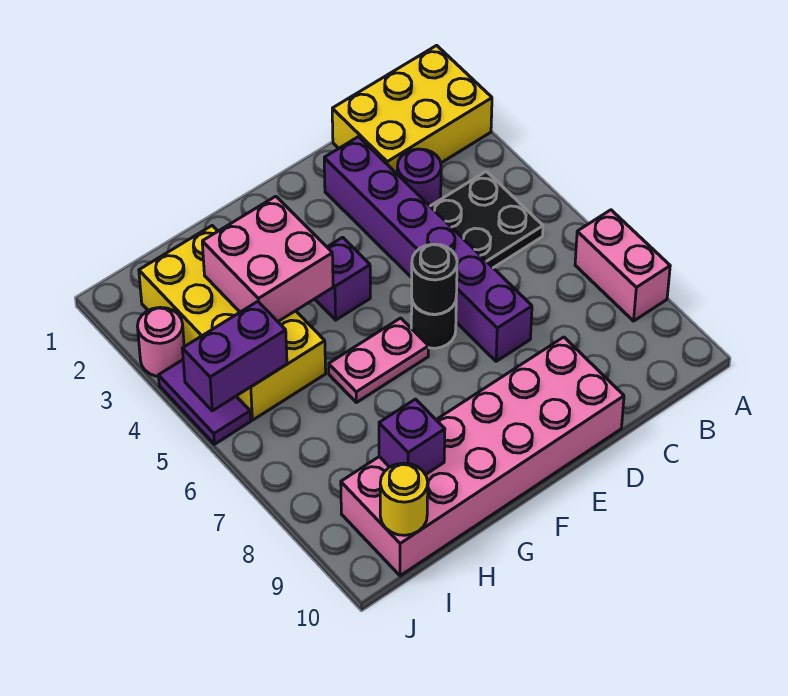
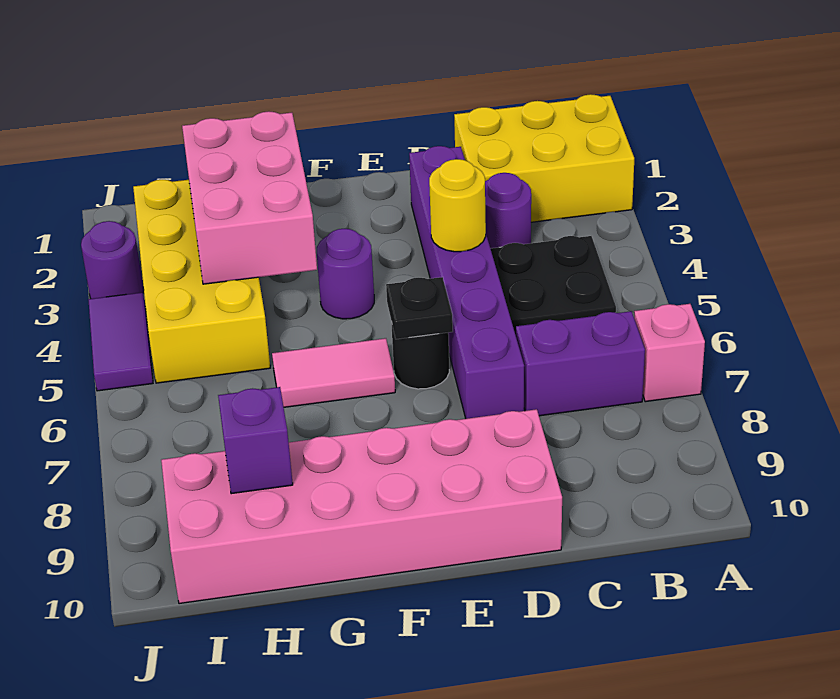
pink 1x2 brick [575,210,670,321] -> pink 1x1 brick [634,304,705,402]
black 1x1 round brick [412,244,457,314] -> black 1x1 plate [386,277,453,339]
purple 1x1 brick [315,237,370,320] -> purple 1x1 round brick [317,229,374,319]
pink 1x2 plate [329,318,429,403] -> pink 1x2 tile [272,338,395,407]
pink 2x2 brick [202,196,333,321] -> pink 2x3 brick [182,111,317,284]
purple 1x2 brick [182,301,287,411] -> purple 1x2 brick moved to [516,311,645,416]
yellow 1x1 round brick [380,463,428,535] -> yellow 1x1 round brick moved to [429,159,486,252]
pink 1x1 round brick [137,307,184,376] -> purple 1x1 round brick [81,221,144,299]

